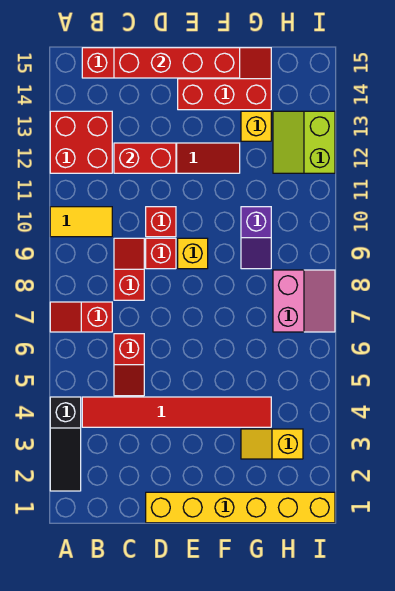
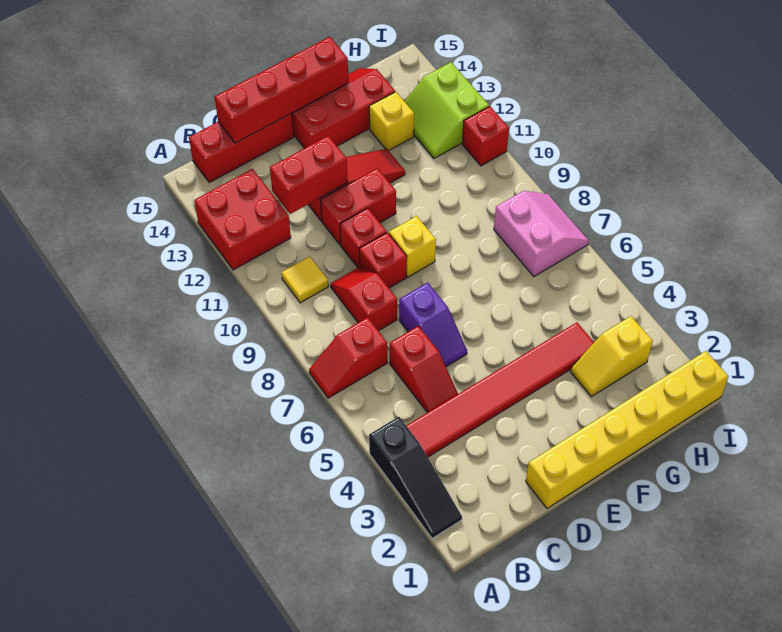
yellow 1x2 tile [50,207,112,237] -> yellow 1x1 tile [282,256,328,303]
none -> red 1x2 brick [321,168,396,245]
purple 1x2 slope [241,207,271,269] -> purple 1x2 slope moved to [399,283,467,367]
none -> red 1x1 brick [462,106,509,166]

